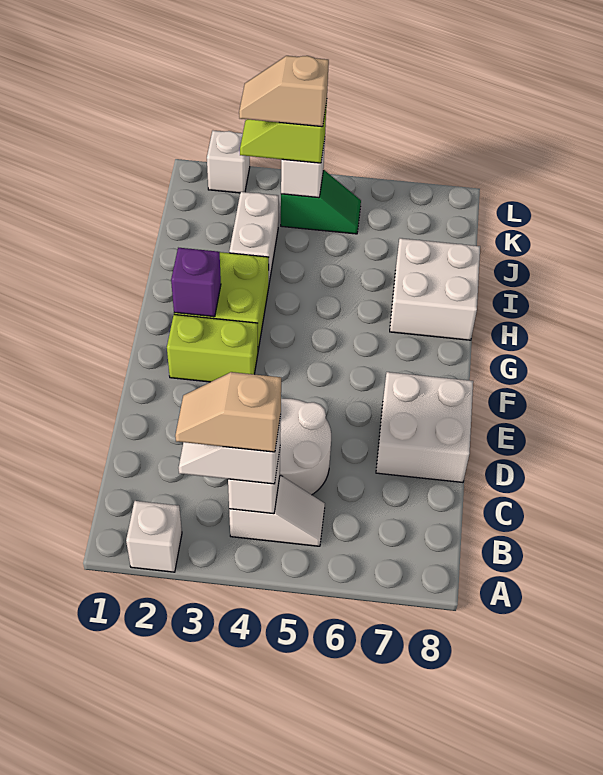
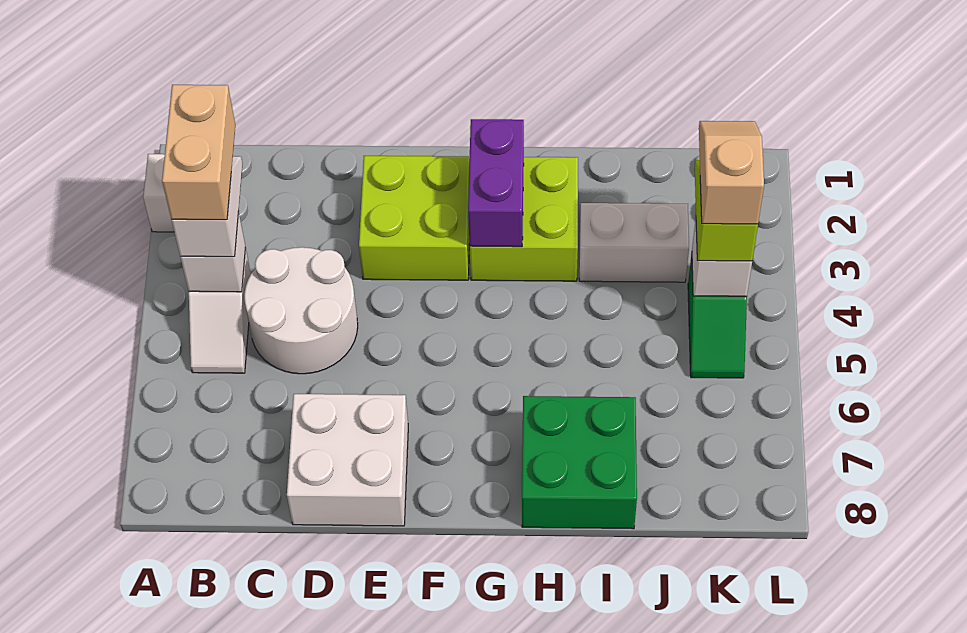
tan 1x2 slope [175,372,281,452] -> tan 1x2 brick [162,85,235,220]
lime 1x2 brick [167,314,258,382] -> lime 2x2 brick [359,156,470,280]
purple 1x1 brick [171,248,221,317] -> purple 1x2 brick [468,119,524,247]
white 2x2 brick [390,238,480,340] -> green 2x2 brick [522,396,637,529]
white 1x1 brick [207,131,250,193] -> none

